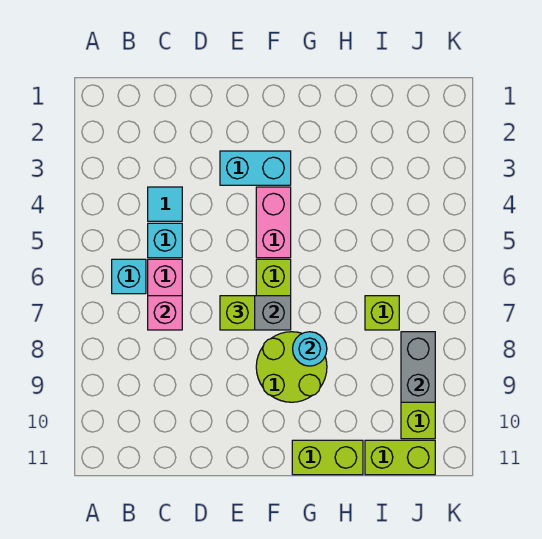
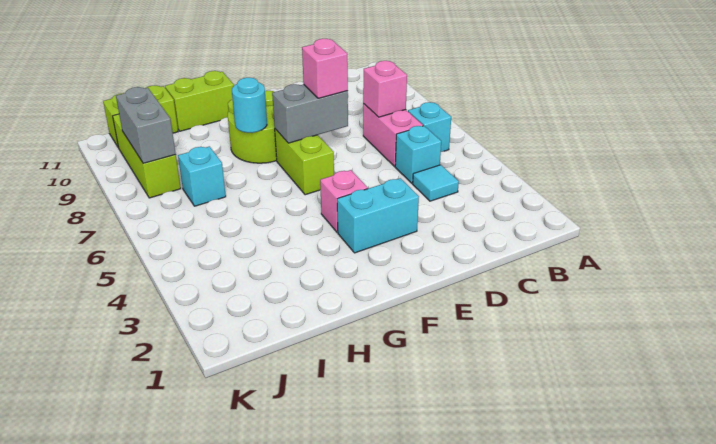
lime 1x1 brick [220,296,255,330] -> pink 1x1 brick [302,39,348,98]
pink 1x2 brick [256,187,291,258] -> pink 1x1 brick [320,170,368,232]
lime 1x1 brick [365,296,399,330] -> cyan 1x1 brick [178,146,226,206]

